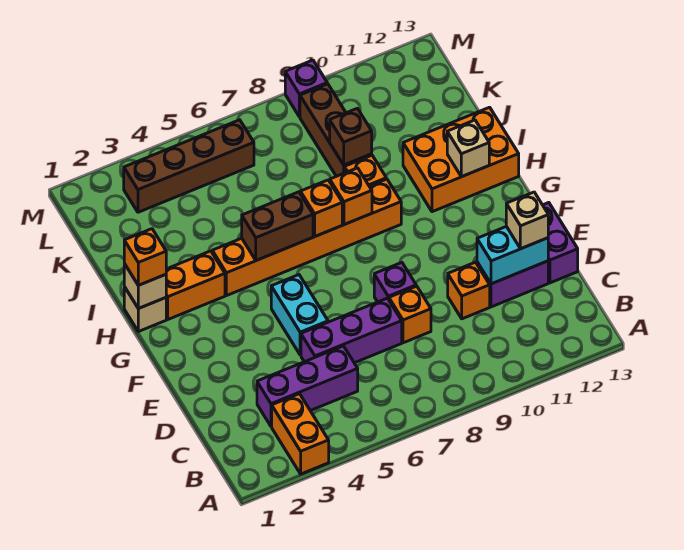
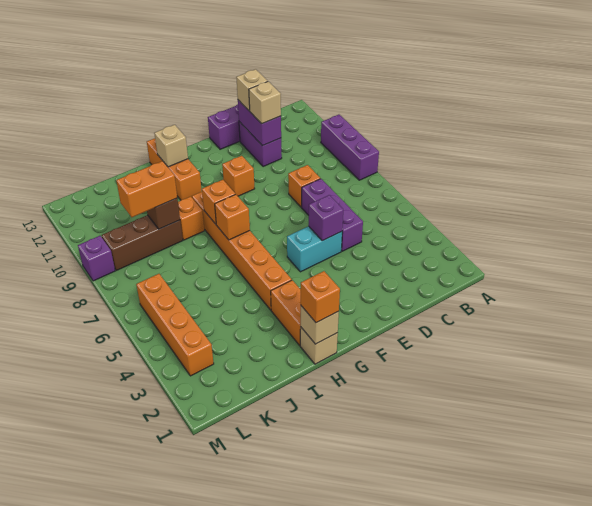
orange 1x2 brick [272,394,329,474] -> orange 1x2 brick moved to [116,161,177,217]
purple 1x3 brick [257,346,358,427] -> purple 1x3 brick moved to [321,115,379,180]
orange 1x1 brick [448,262,490,319] -> orange 1x1 brick moved to [222,156,255,196]
cyan 1x2 brick [477,227,548,284] -> purple 1x2 brick [238,100,281,146]
none -> tan 1x1 brick [249,82,281,124]
purple 1x1 brick [374,263,416,302] -> purple 1x1 brick moved to [308,195,343,241]
brown 1x2 brick [242,192,313,260] -> none
orange 2x3 brick [403,107,519,212] -> orange 1x3 brick [147,138,202,200]
brown 1x4 brick [124,120,254,212] -> orange 1x4 brick [136,274,214,376]

